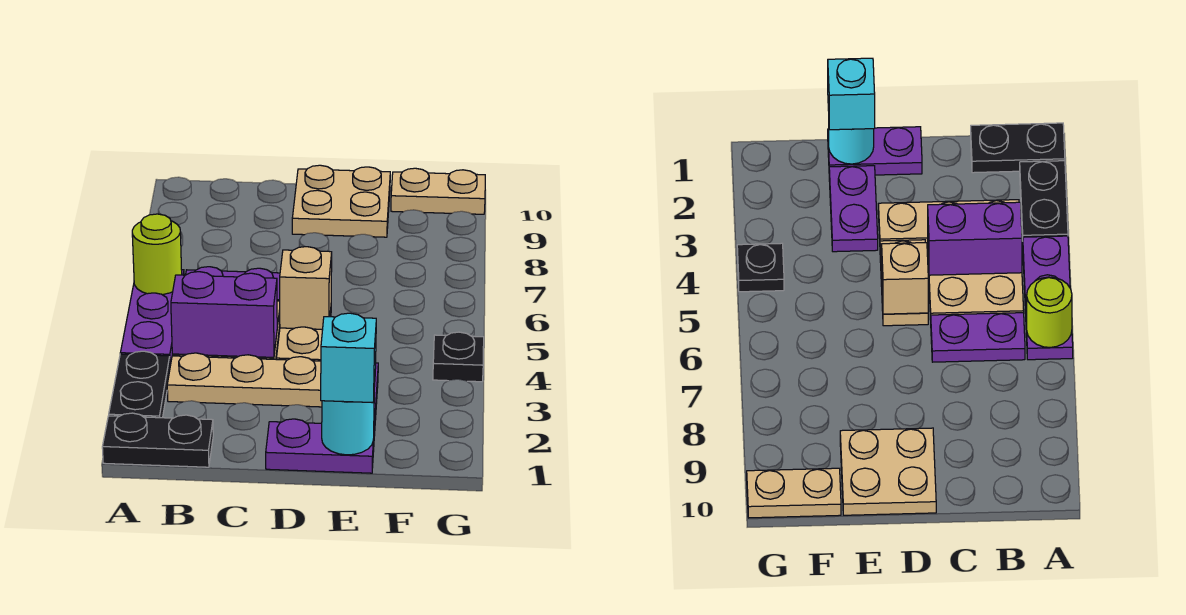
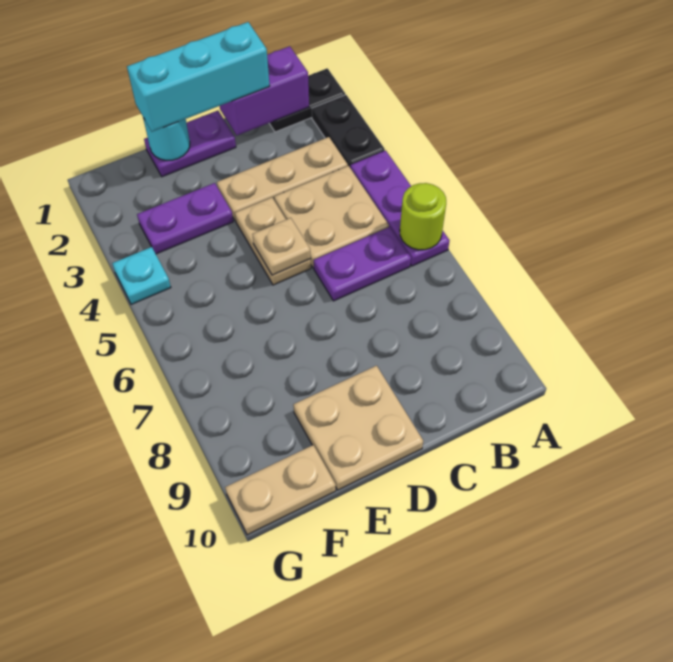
purple 1x2 brick [171,272,277,357] -> purple 1x2 brick moved to [220,46,309,135]
tan 1x1 brick [280,247,332,329] -> tan 1x1 plate [252,218,311,275]
cyan 1x1 brick [321,313,376,403] -> cyan 1x3 brick [127,22,270,132]
purple 1x2 plate [829,166,878,252] -> purple 1x2 plate turned to [137,183,233,254]
black 1x1 plate [433,332,484,382] -> cyan 1x1 plate [112,247,171,304]

